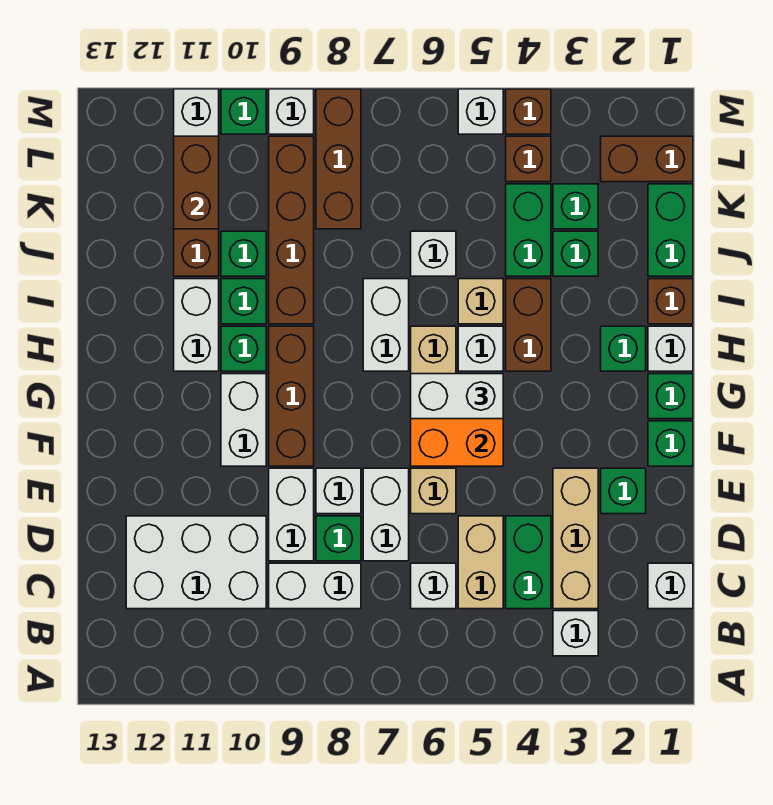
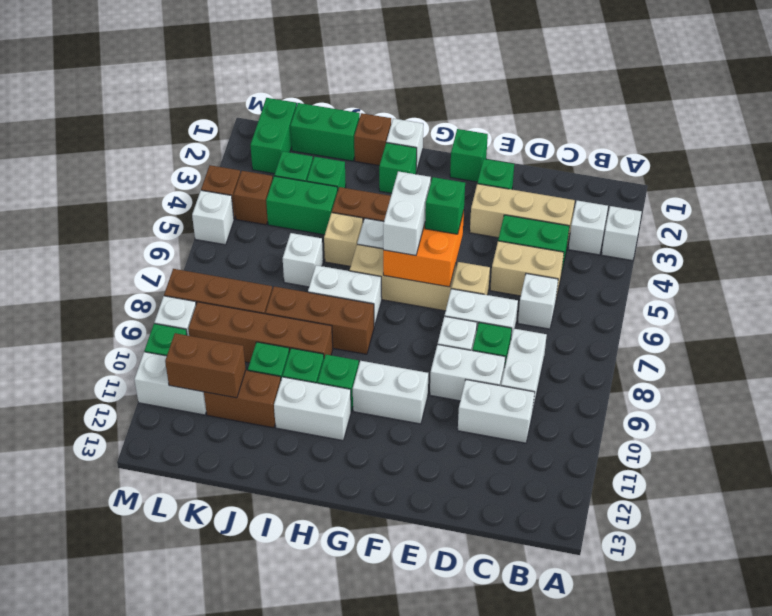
white 1x1 brick [648,563,693,609] -> white 1x1 brick moved to [602,206,642,261]
white 2x3 brick [126,516,266,609] -> white 1x2 brick [458,380,535,443]
brown 1x3 brick [269,326,314,466] -> brown 1x3 brick moved to [266,286,374,354]
green 1x1 brick [648,374,693,419] -> green 1x1 brick moved to [425,177,465,234]
brown 1x2 brick [601,136,693,182] -> green 1x2 brick [250,98,296,174]

